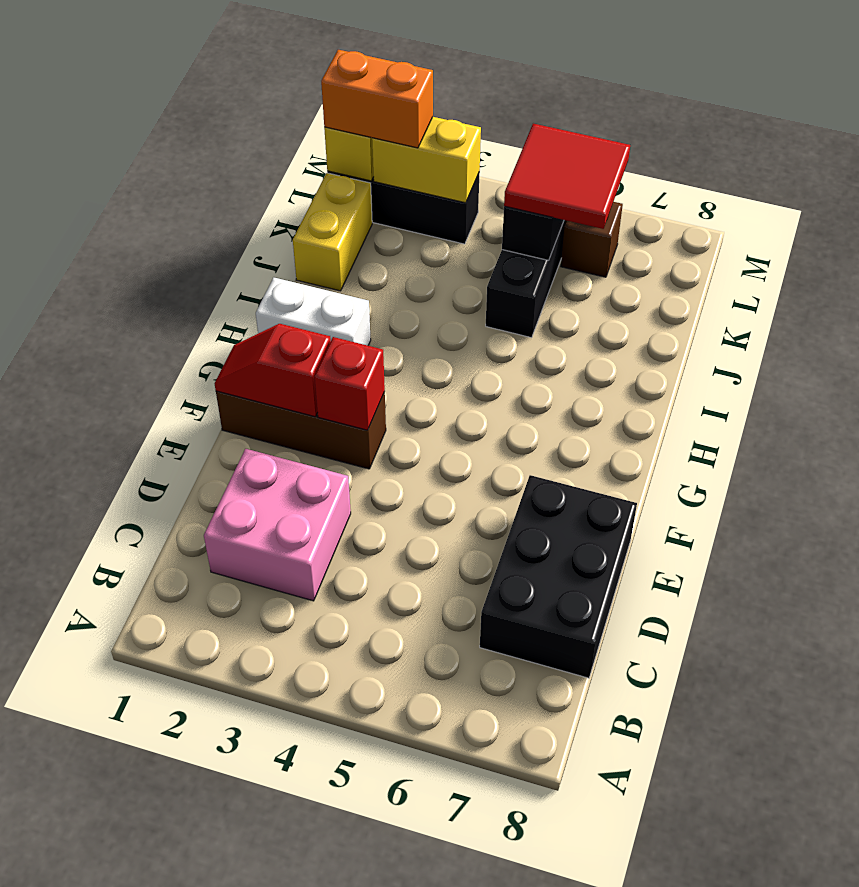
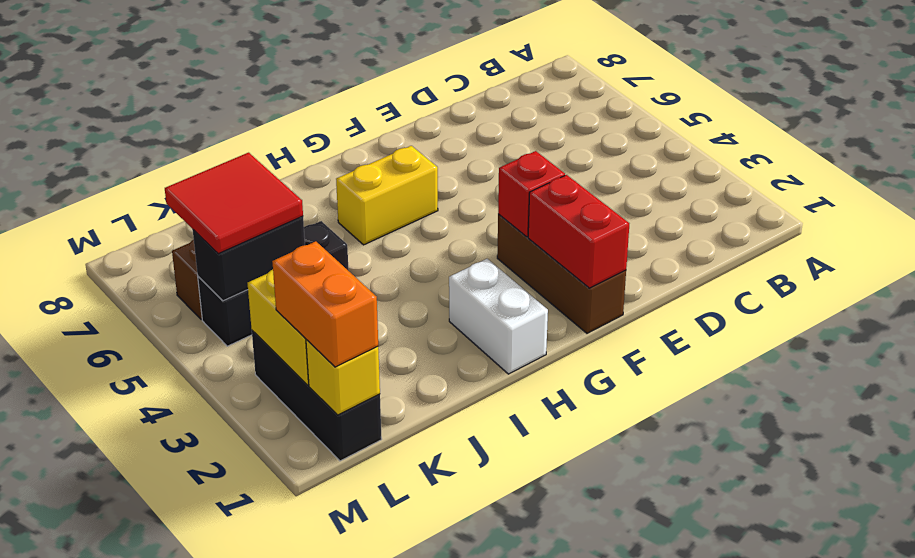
pink 2x2 brick [204,449,351,601] -> none
black 2x3 brick [480,475,637,678] -> none
red 1x2 slope [214,324,331,417] -> red 1x2 brick [528,175,629,288]
yellow 1x2 brick [293,173,372,291] -> yellow 1x2 brick moved to [336,146,438,245]

